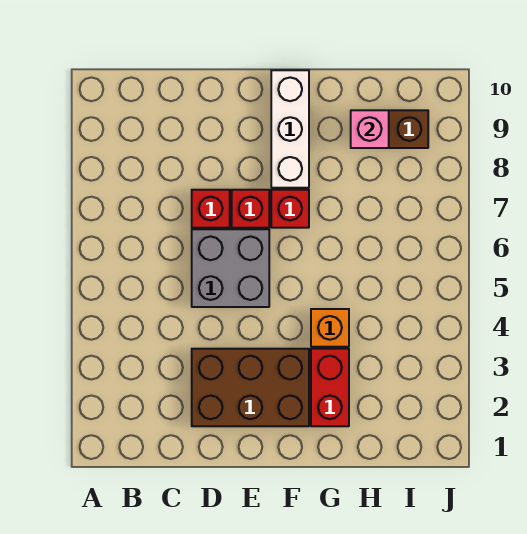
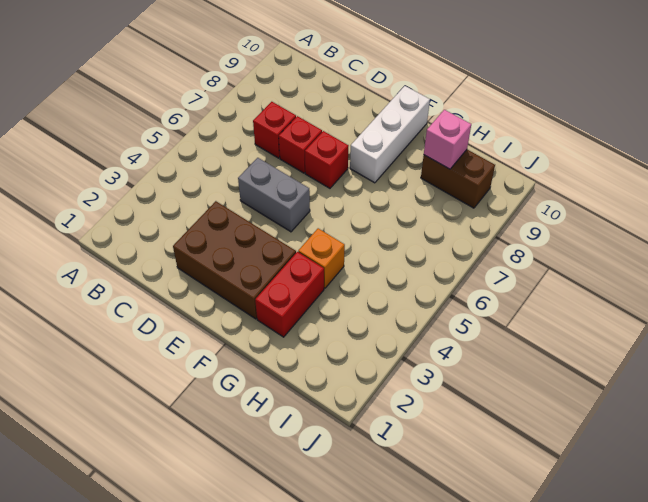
grey 2x2 brick [192,229,269,307] -> grey 1x2 brick [238,158,310,232]
red 1x1 brick [271,190,309,228] -> red 1x1 brick moved to [253,102,296,158]

